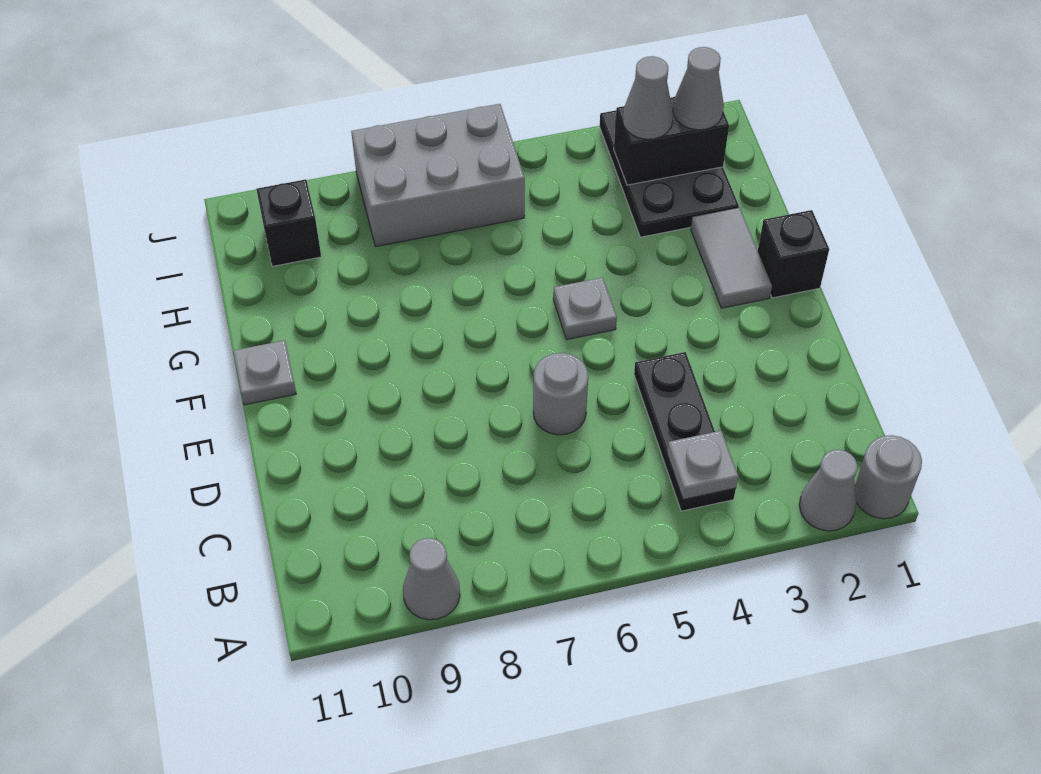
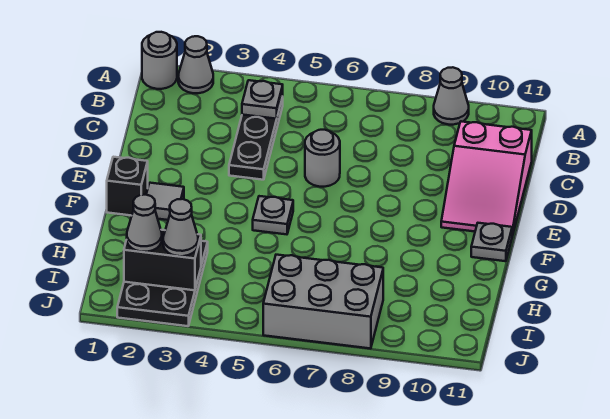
none -> pink 2x3 slope [441,121,532,236]
grey 1x2 tile [691,208,772,308] -> grey 1x1 tile [146,183,184,220]
black 1x1 brick [256,179,321,266] -> none

